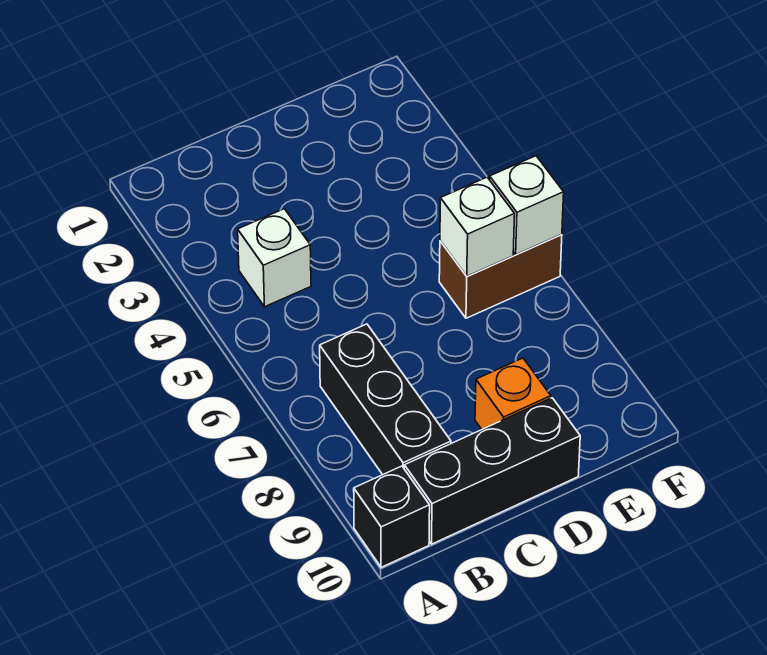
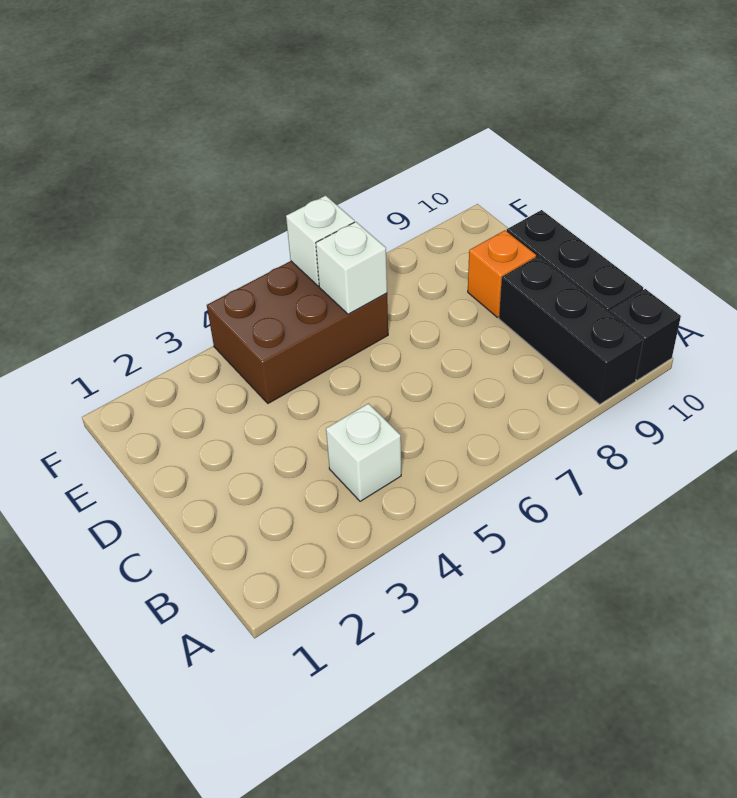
black 1x3 brick [320,324,451,475] -> black 1x3 brick turned to [499,256,643,404]
brown 1x2 brick [439,235,562,318] -> brown 2x3 brick [207,261,388,403]

